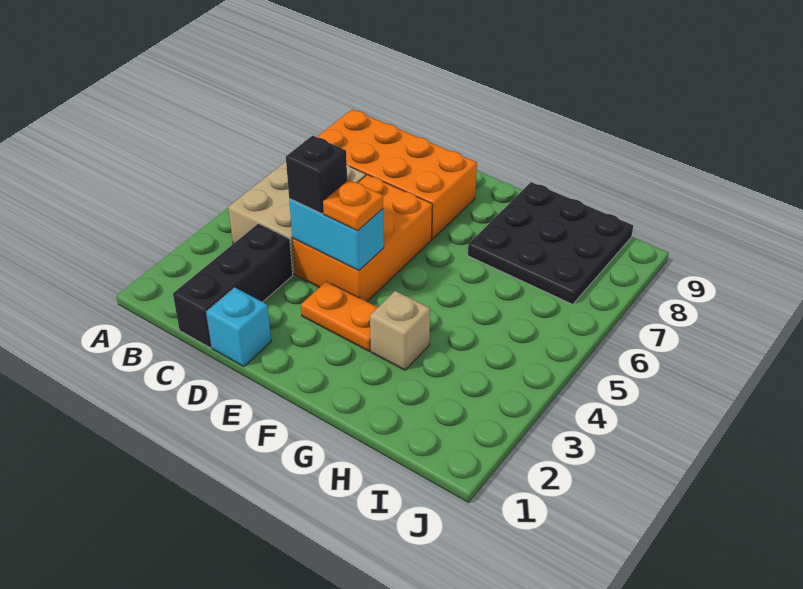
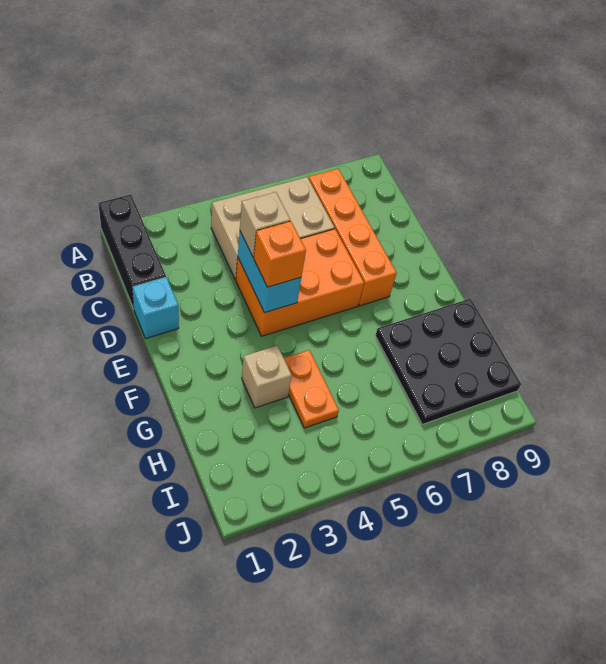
orange 2x4 brick [317,109,477,239] -> orange 1x4 brick [309,169,397,306]
black 1x3 brick [173,223,293,348] -> black 1x3 brick turned to [99,194,166,309]
black 1x1 brick [286,136,347,214] -> tan 1x1 brick [240,192,290,257]
orange 1x2 plate [301,281,378,351] -> orange 1x2 plate moved to [284,350,339,428]
orange 1x1 plate [323,180,383,231] -> orange 1x1 brick [254,221,306,287]

